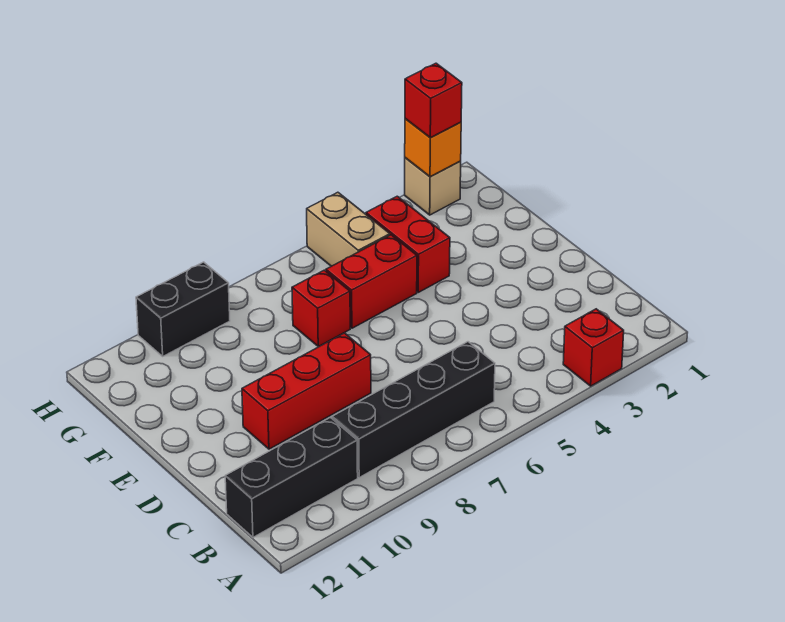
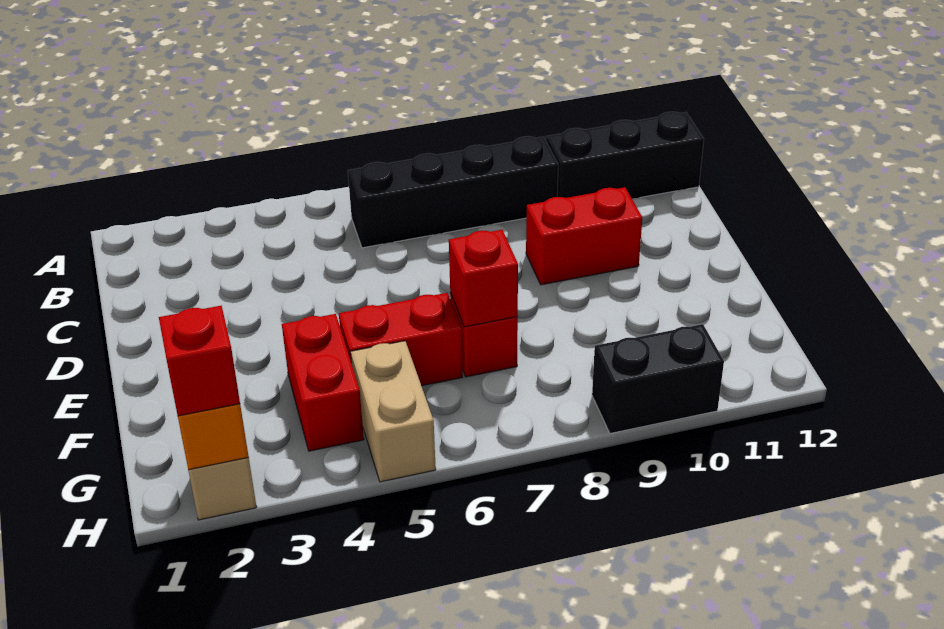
red 1x1 brick [563,309,624,386] -> red 1x1 brick moved to [449,230,518,327]
red 1x3 brick [242,333,371,449] -> red 1x2 brick [526,187,642,285]

